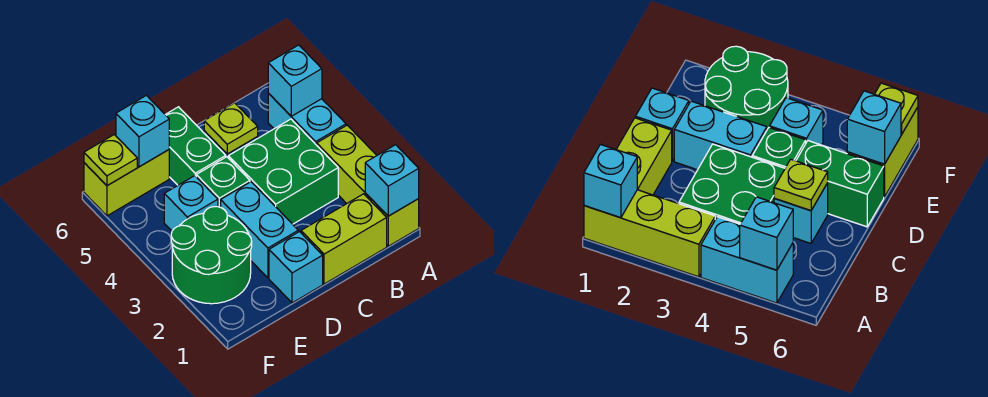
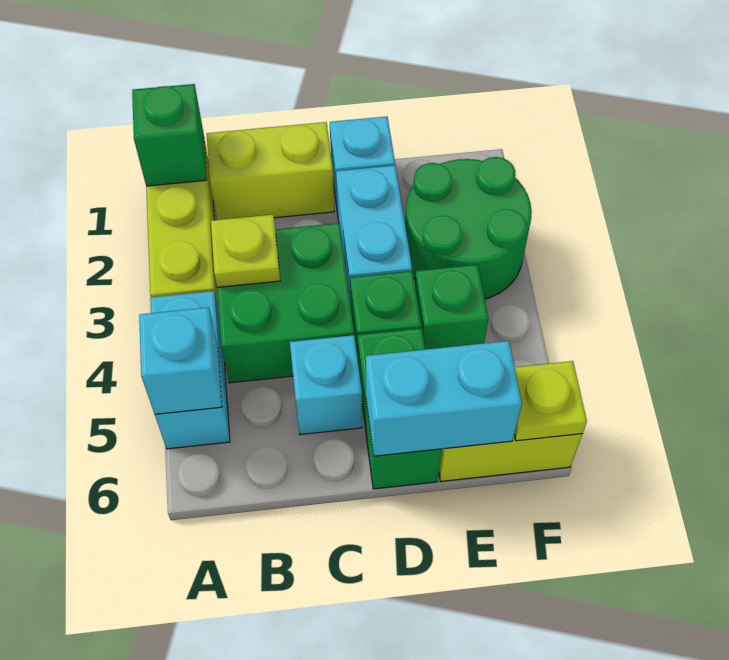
cyan 1x1 brick [365,145,419,216] -> green 1x1 brick [132,84,207,186]
lime 1x1 plate [204,103,258,154] -> lime 1x1 plate moved to [211,215,280,287]
cyan 1x1 brick [164,176,218,231] -> green 1x1 brick [415,265,488,349]
cyan 1x1 brick [116,95,169,167] -> cyan 1x2 brick [366,341,522,456]

